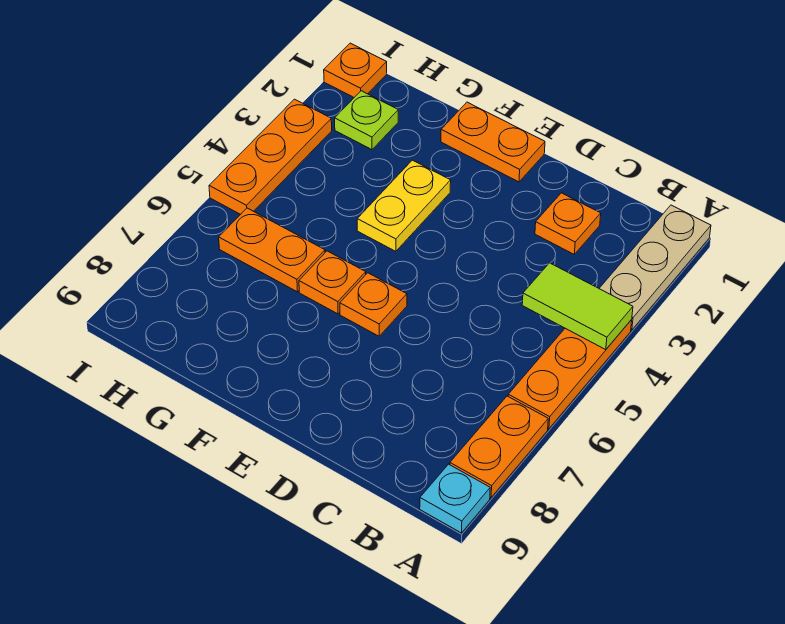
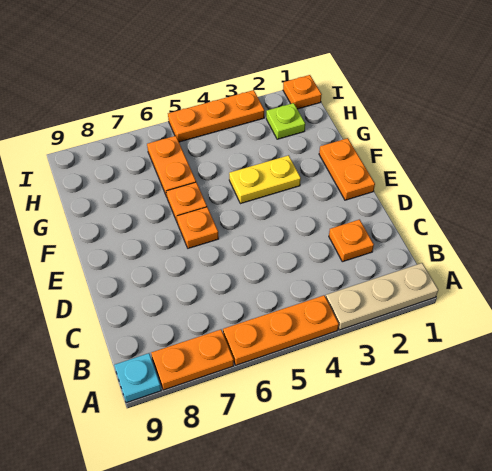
lime 1x2 tile [522,263,633,350] -> none

